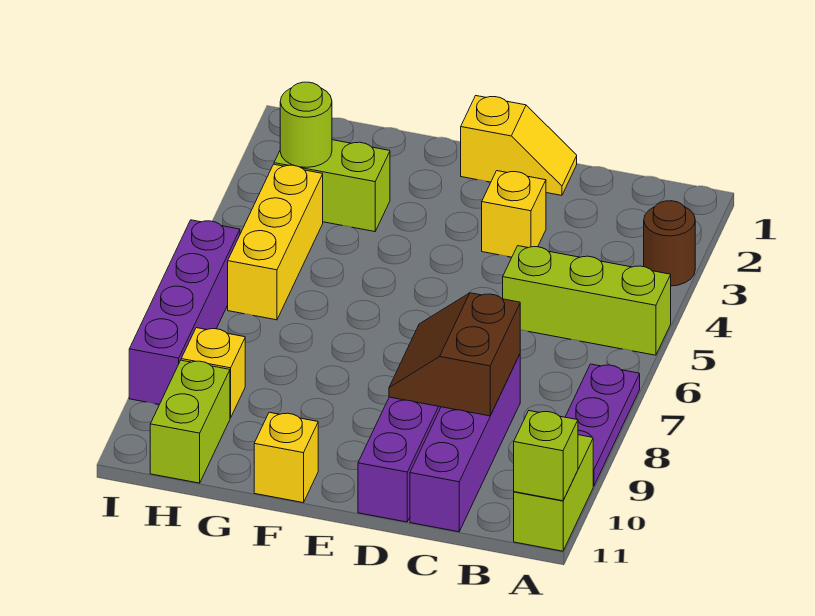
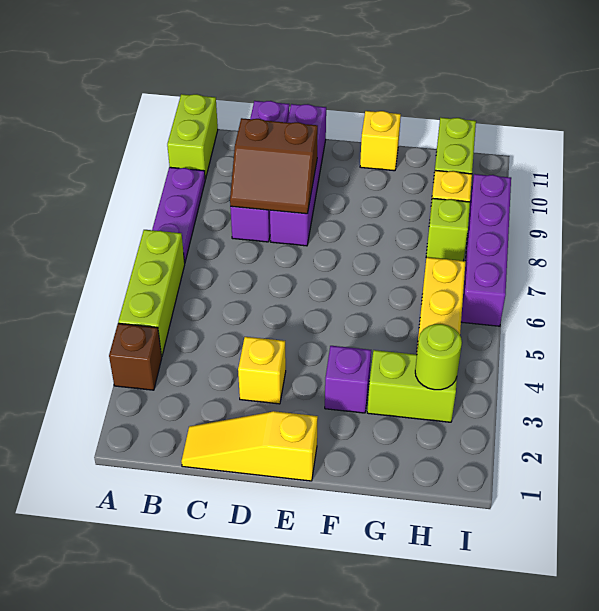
brown 1x1 round brick [644,201,695,286] -> brown 1x1 brick [109,323,162,390]
lime 1x3 brick [503,246,671,355] -> lime 1x3 brick turned to [118,230,185,356]
lime 1x1 brick [514,411,578,501] -> lime 1x1 brick moved to [426,198,470,261]
brown 2x2 slope [389,293,520,416] -> brown 2x2 slope turned to [230,118,318,214]
yellow 1x2 slope [461,96,577,195] -> yellow 1x3 slope [181,411,318,481]
none -> purple 1x1 brick [325,346,371,413]

